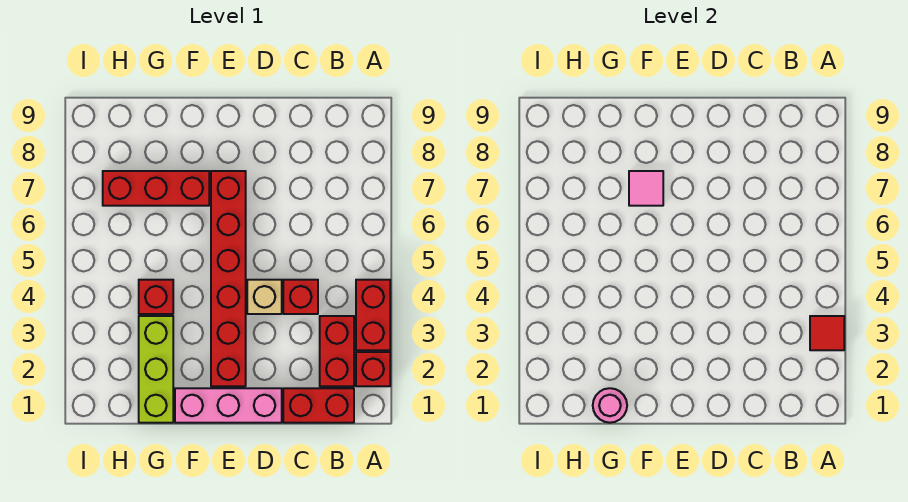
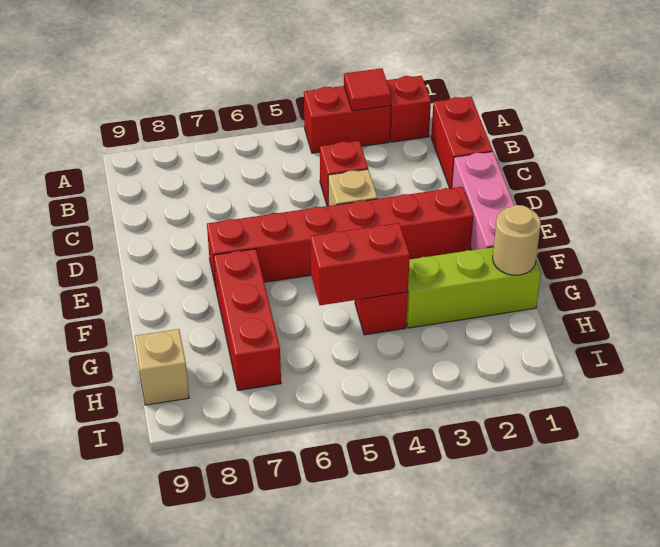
red 1x2 brick [320,316,354,386] -> red 1x2 brick moved to [311,223,410,305]
pink 1x1 tile [629,171,663,206] -> none
pink 1x1 round brick [593,388,627,423] -> tan 1x1 round brick [493,205,541,275]
none -> tan 1x1 brick [135,329,189,405]

